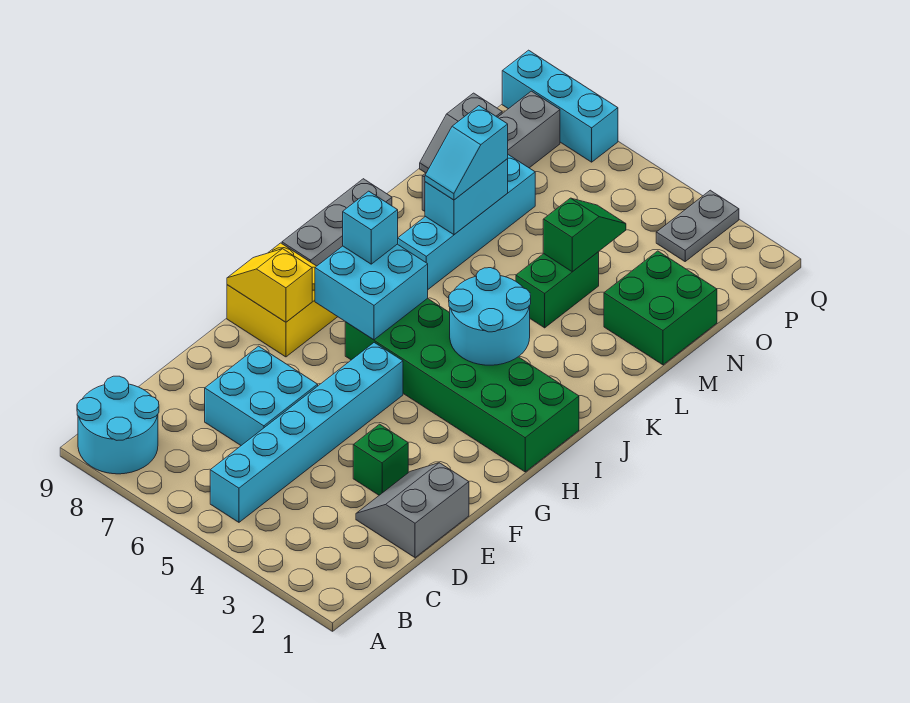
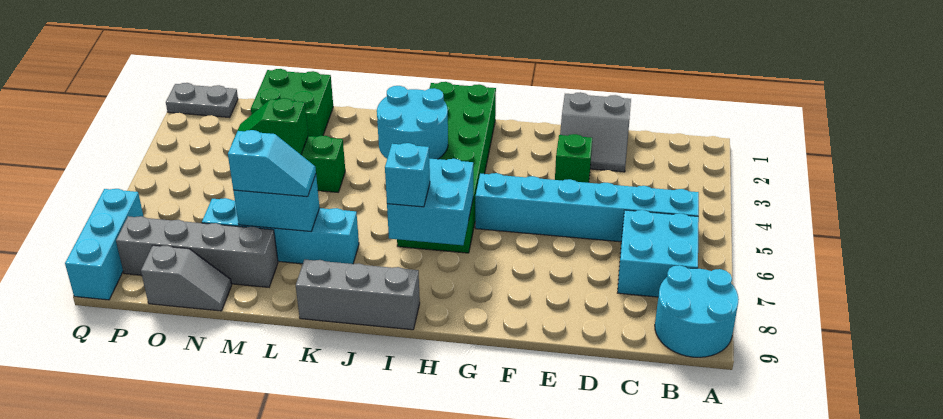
cyan 2x2 brick [205,346,318,445] -> cyan 2x2 brick moved to [618,210,699,297]
yellow 2x2 brick [227,243,338,357] -> none
yellow 1x2 slope [227,249,312,322] -> none
grey 1x2 plate [656,190,739,261] -> grey 1x2 plate moved to [166,83,238,117]

